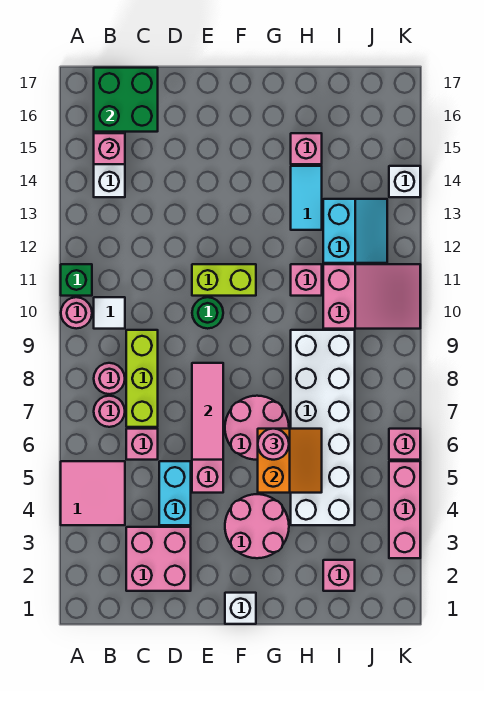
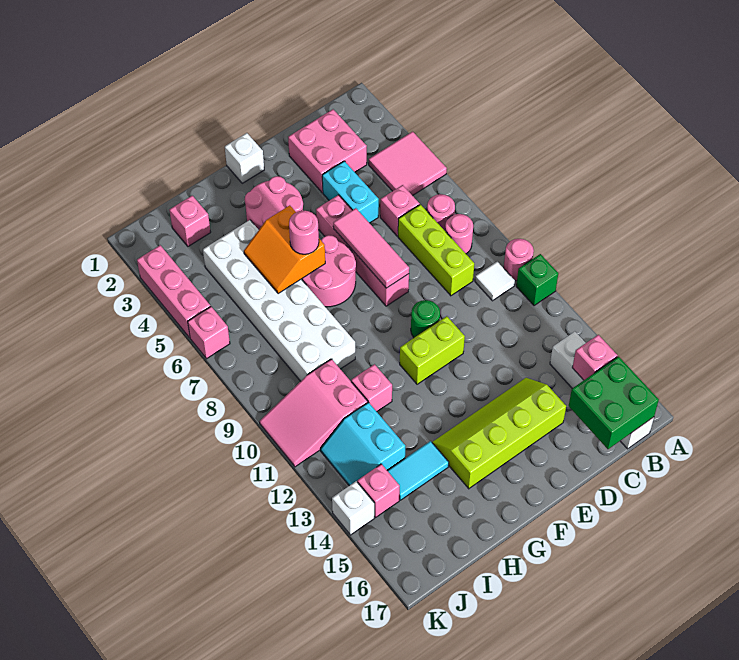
none -> lime 2x4 slope [432,378,566,489]
cyan 1x2 tile [291,166,322,230] -> cyan 1x2 tile turned to [387,441,449,500]
pink 1x1 brick [291,133,322,164] -> pink 1x1 brick moved to [357,464,400,517]

